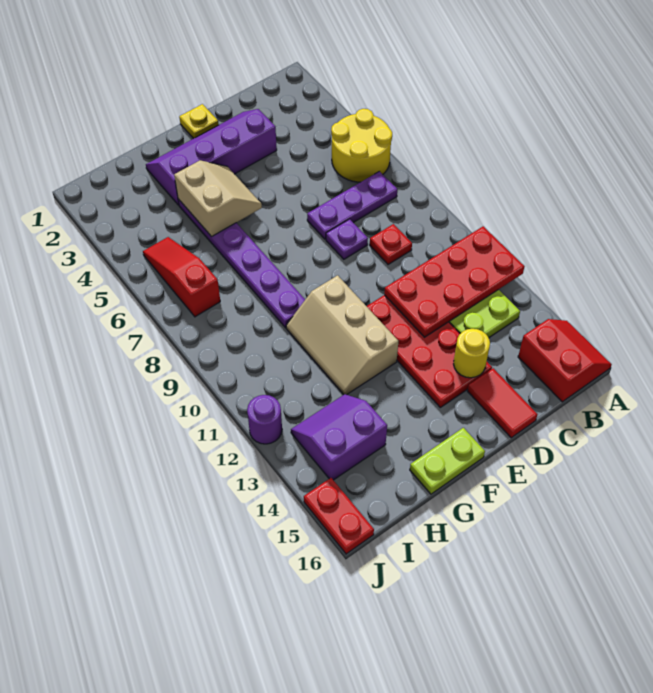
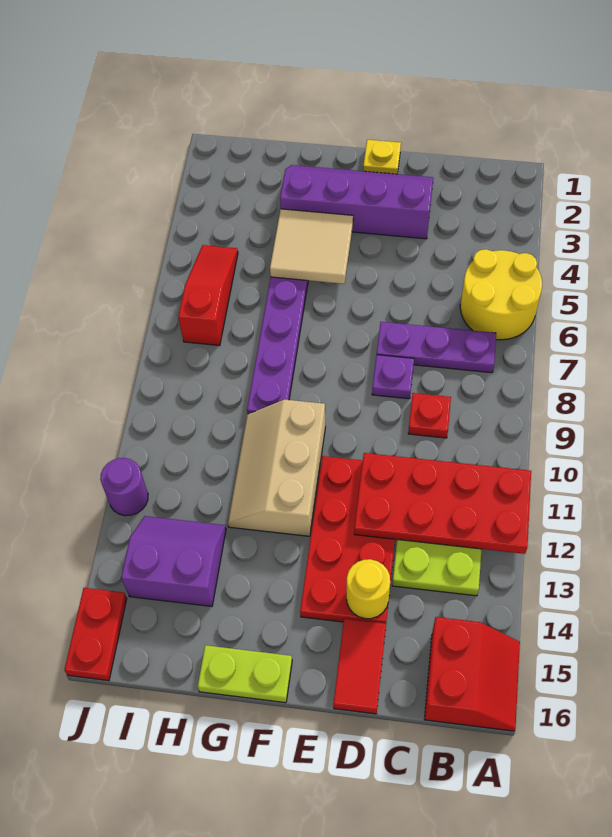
tan 2x2 slope [174,160,262,237] -> tan 2x2 tile [270,209,353,284]

